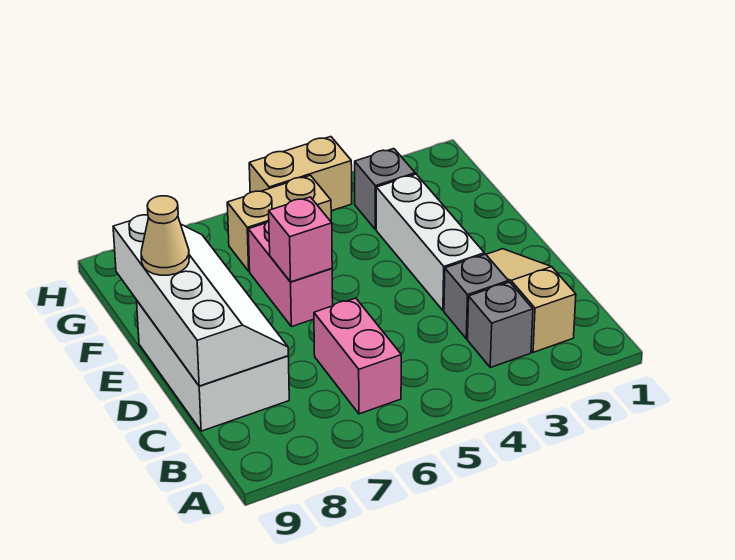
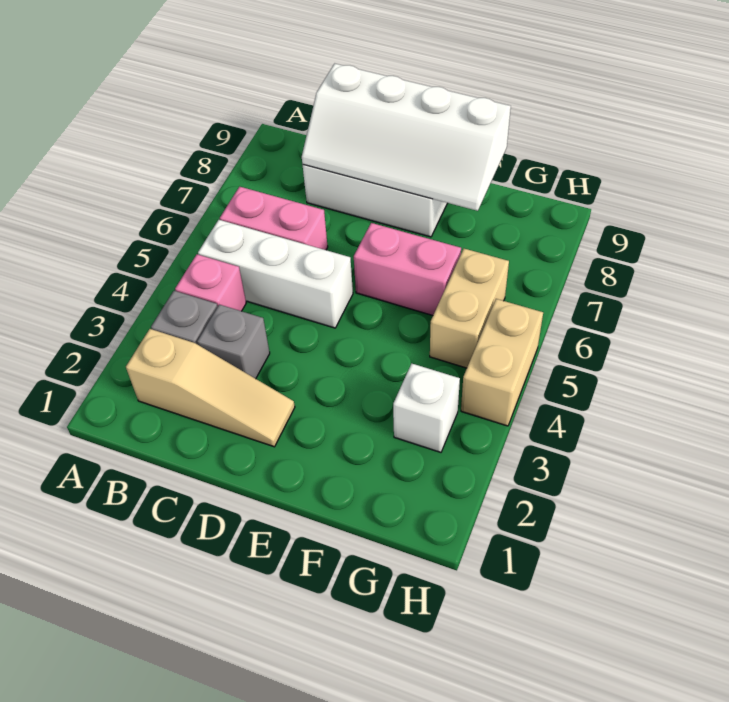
white 1x3 brick [376,174,484,311] -> white 1x3 brick moved to [198,220,353,328]
pink 1x1 brick [269,197,332,282] -> pink 1x1 brick moved to [175,254,246,311]
tan 1x1 cone [141,196,189,275] -> none
grey 1x1 brick [355,149,415,229] -> white 1x1 brick [393,364,460,452]

